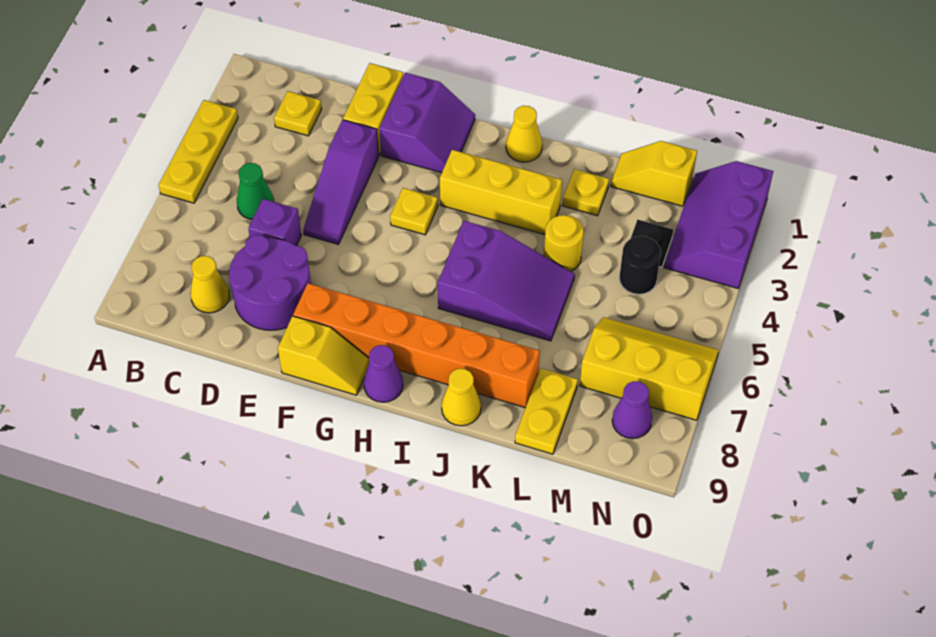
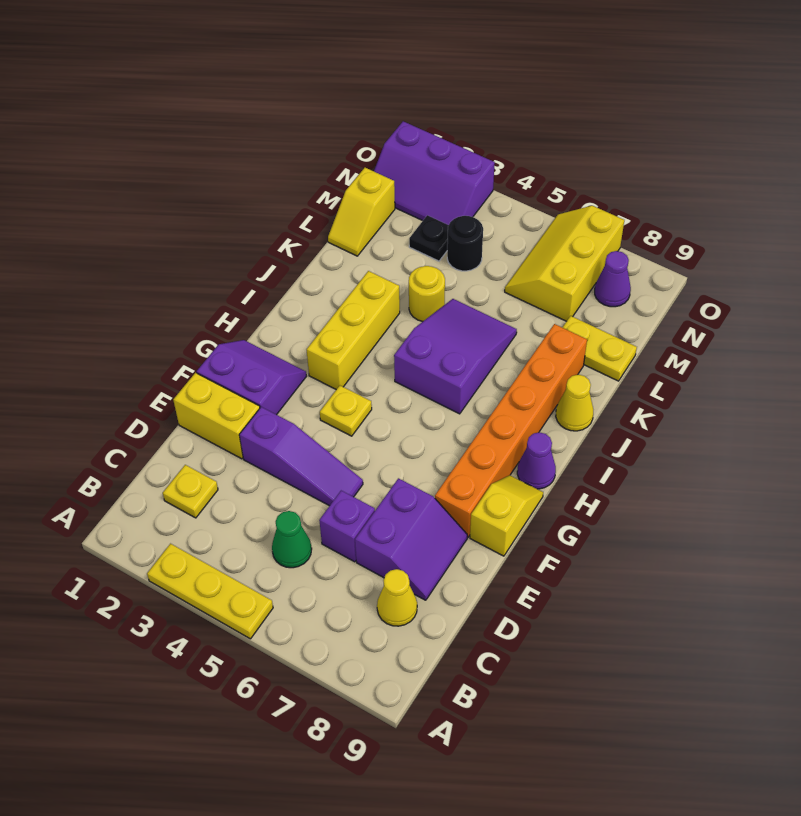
purple 2x2 round brick [229,235,311,330] -> purple 2x2 slope [355,478,467,600]
yellow 1x1 cone [506,106,542,162] -> none
yellow 1x1 plate [563,169,609,216] -> none

